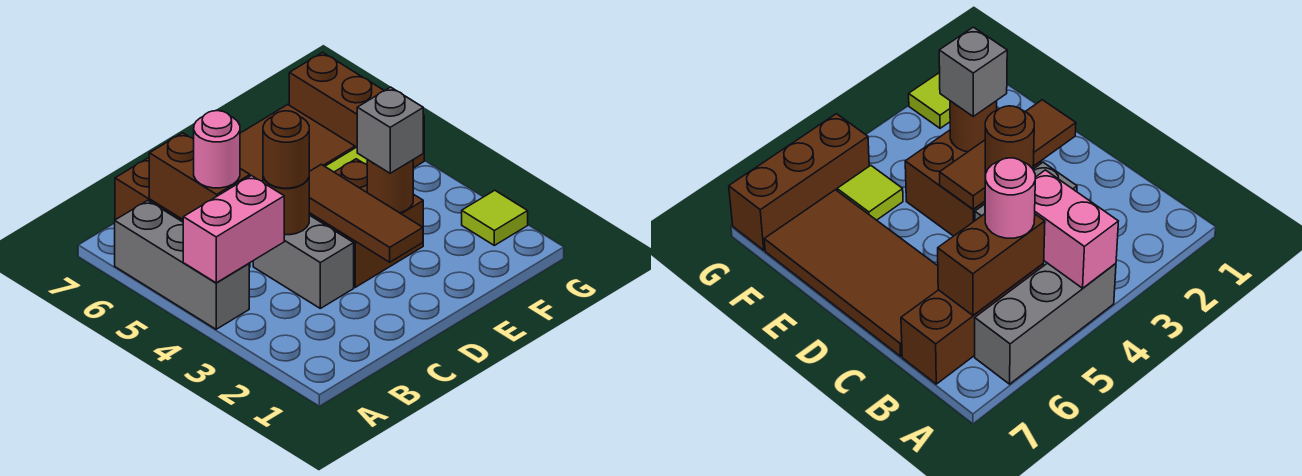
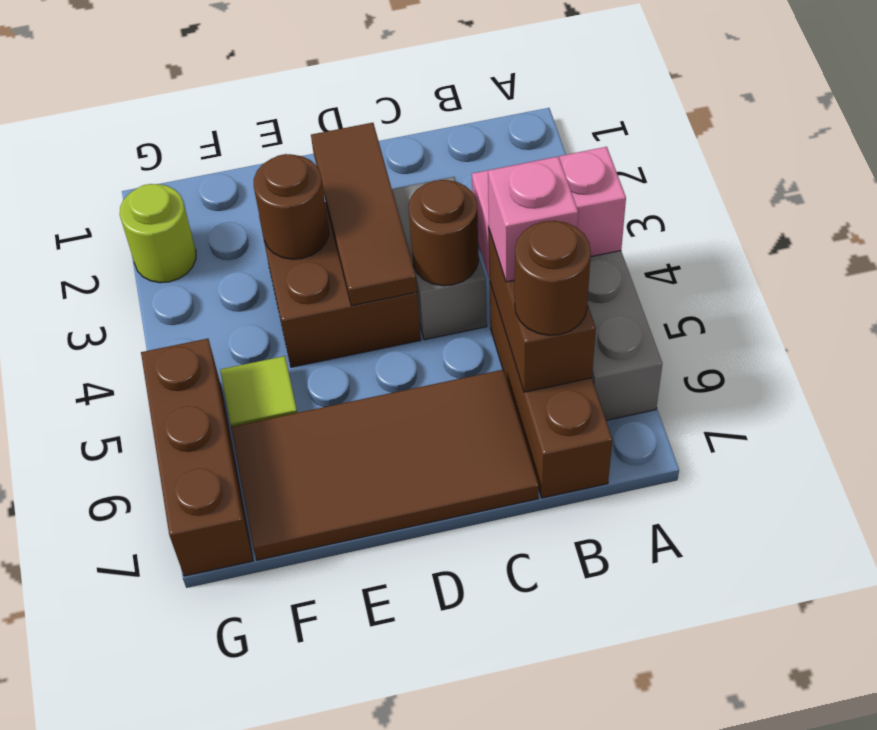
pink 1x1 round brick [194,111,240,188] -> pink 1x1 brick [488,156,578,282]
brown 1x1 round brick [263,111,309,188] -> brown 1x1 round brick moved to [515,221,591,335]
grey 1x1 brick [357,87,423,173] -> none
lime 1x1 tile [462,190,528,245] -> lime 1x1 round brick [120,184,196,283]

